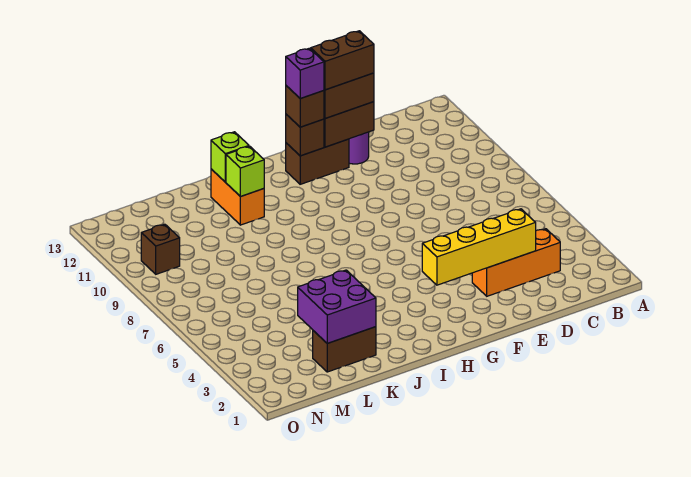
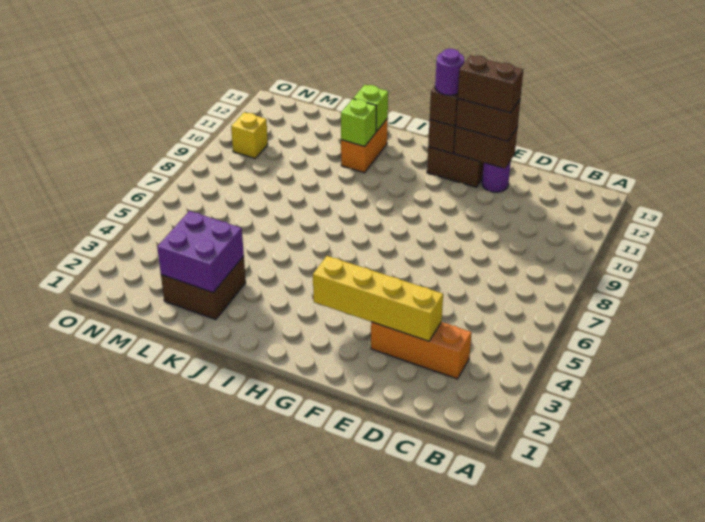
purple 1x1 brick [286,48,324,98] -> purple 1x1 round brick [435,49,464,95]
brown 1x2 brick [313,327,376,372] -> brown 2x2 brick [161,256,246,320]
brown 1x1 brick [141,224,180,274] -> yellow 1x1 brick [231,112,268,158]

